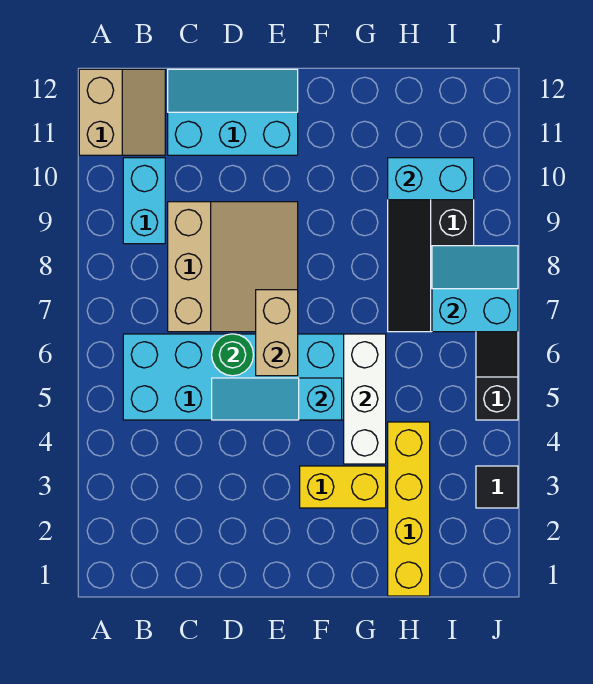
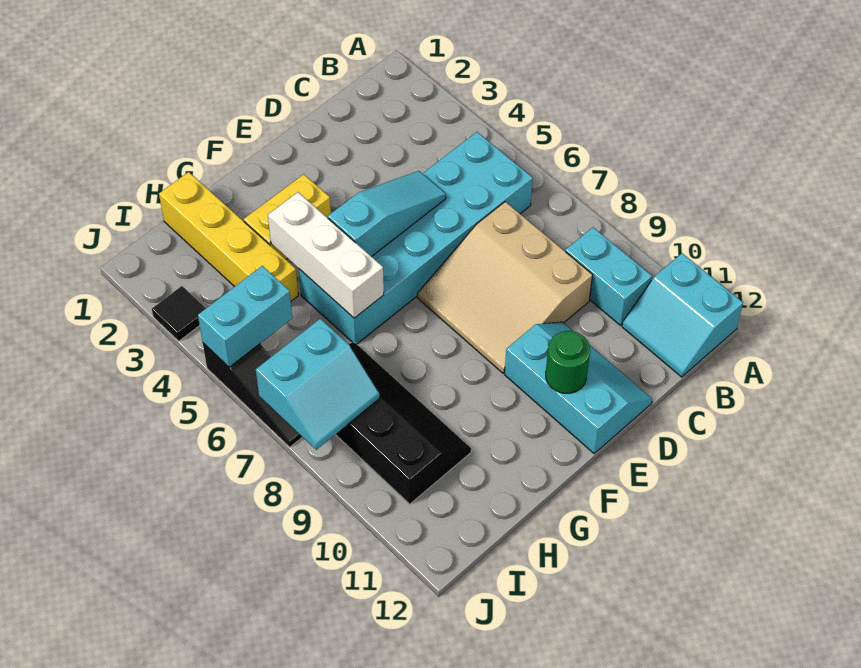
tan 2x2 slope [79,69,165,155] -> cyan 2x2 slope [622,253,743,377]
cyan 2x3 slope [168,69,298,155] -> cyan 2x3 slope turned to [505,322,652,454]
green 1x1 round brick [212,334,253,376] -> green 1x1 round brick moved to [546,331,590,393]
tan 1x2 brick [256,290,298,376] -> none
cyan 1x2 brick [388,158,474,200] -> cyan 1x2 brick moved to [198,266,292,367]

